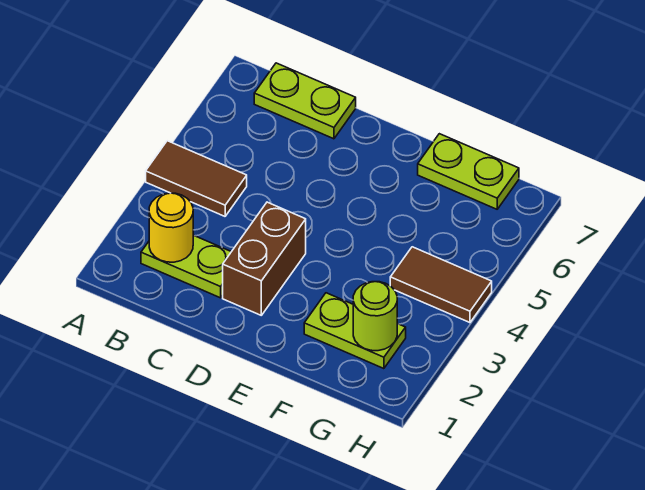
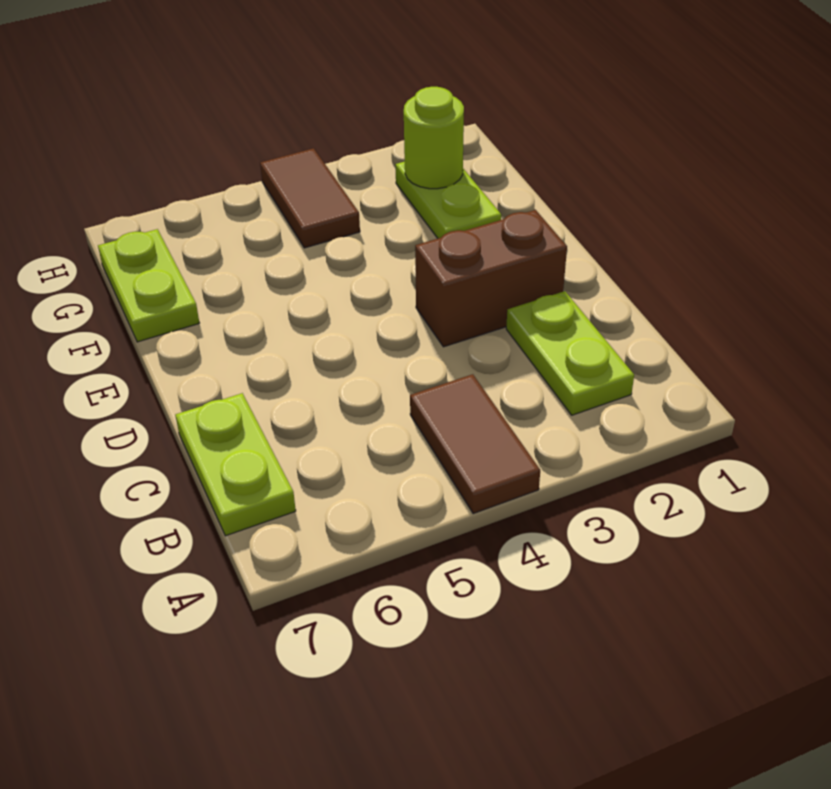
yellow 1x1 round brick [149,193,193,262] -> none

